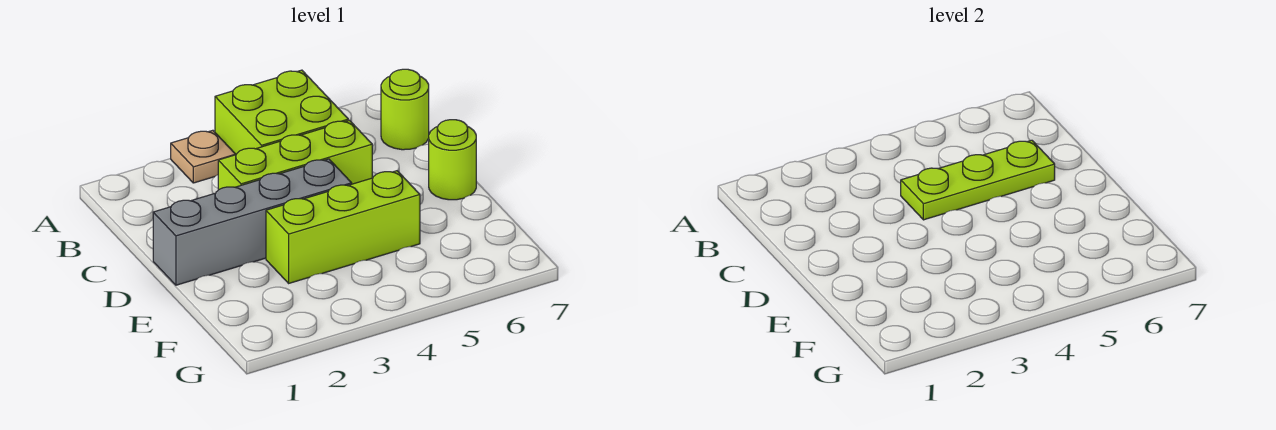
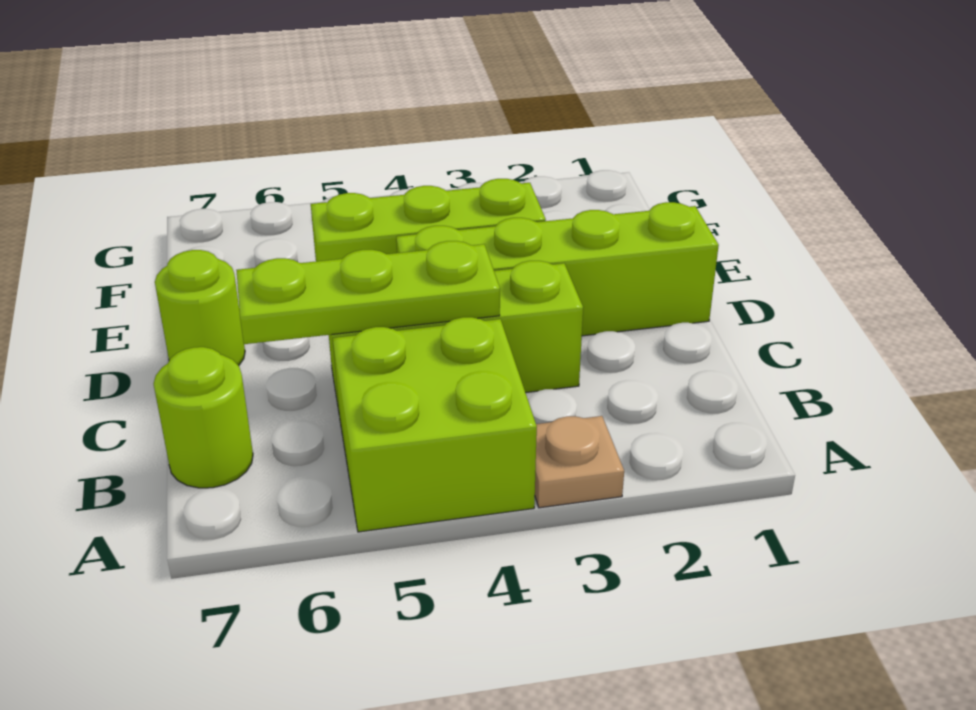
grey 1x4 brick [153,159,352,285] -> lime 1x4 brick [396,202,719,336]

